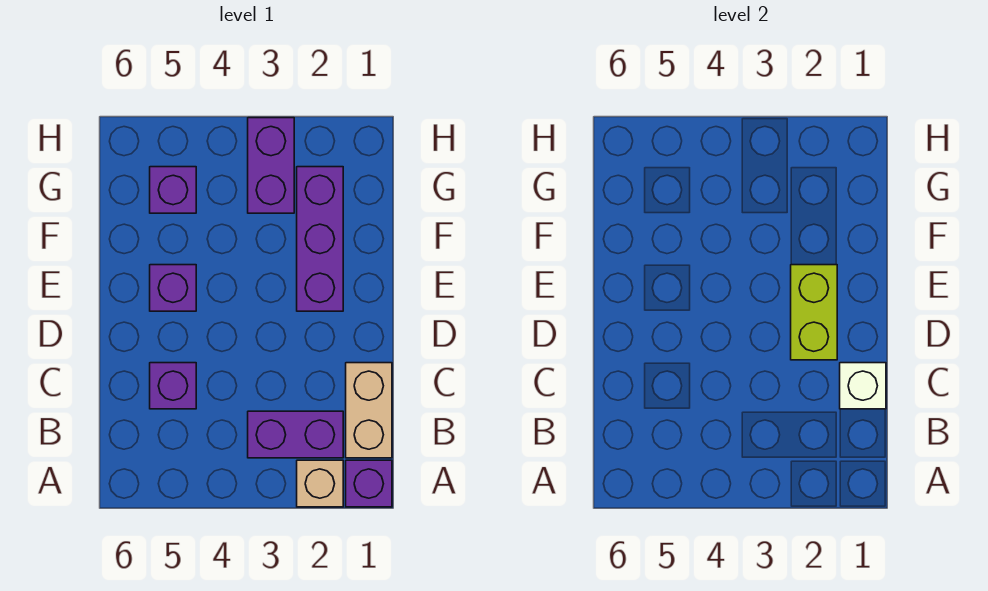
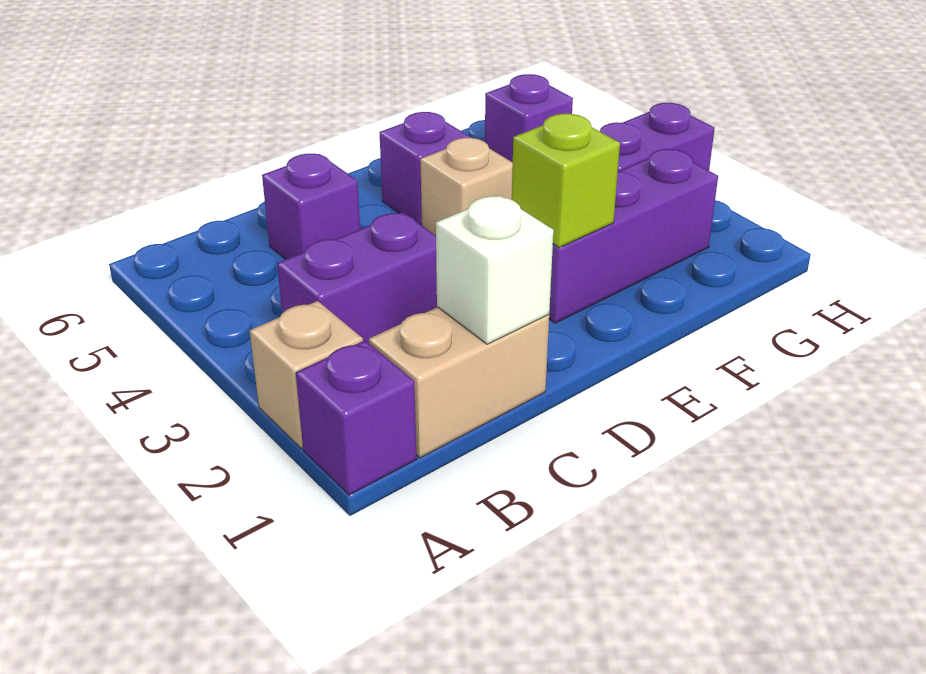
purple 1x2 brick [248,411,343,458] -> purple 1x2 brick turned to [277,212,437,343]
lime 1x2 brick [791,265,837,360] -> lime 1x1 brick [512,114,620,247]
none -> tan 1x1 brick [420,138,513,235]

